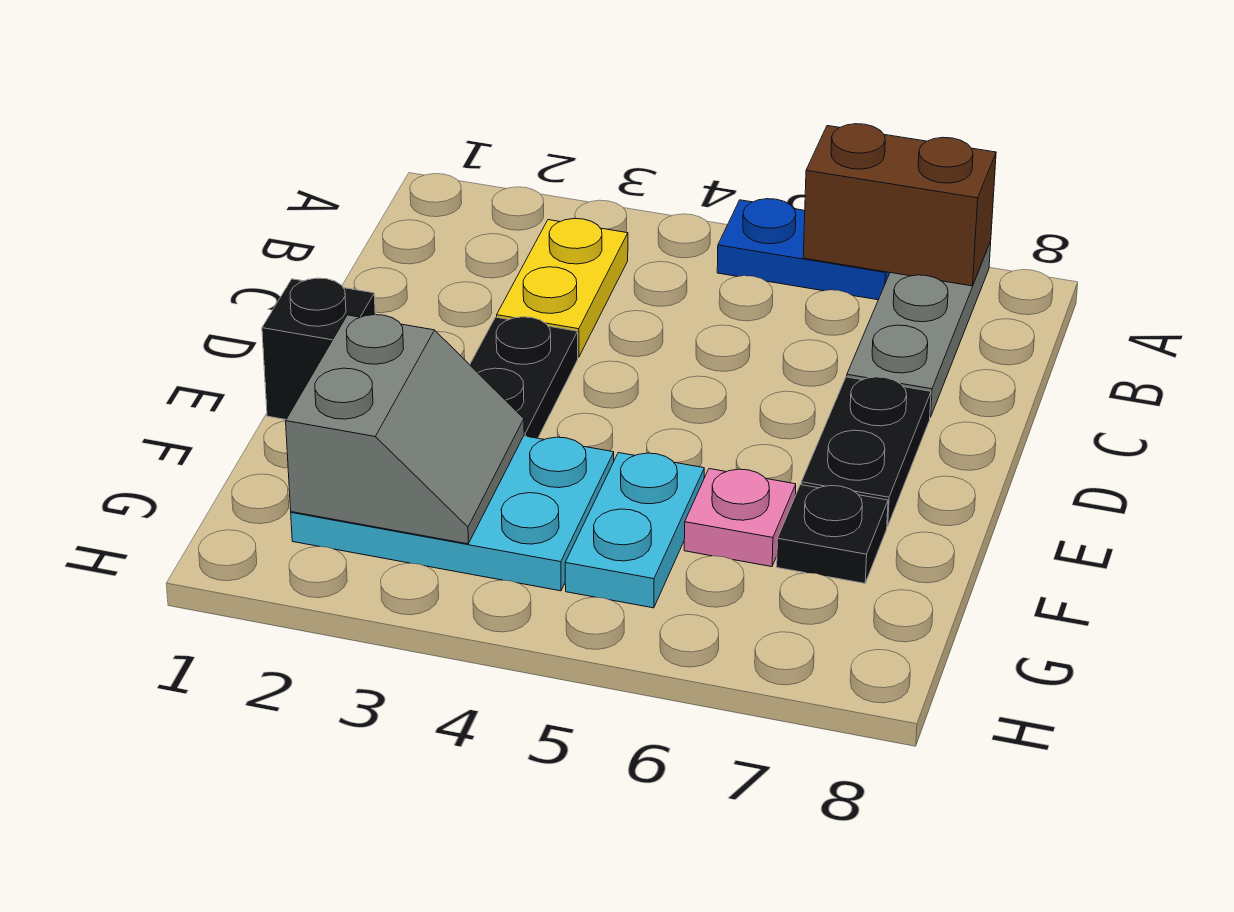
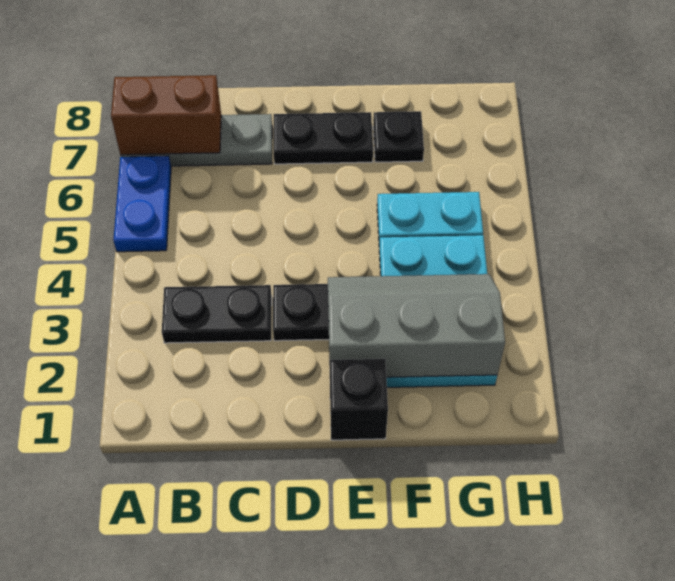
brown 1x2 brick [803,124,996,286] -> brown 1x2 brick turned to [111,75,221,155]
yellow 1x2 plate [497,219,628,357] -> black 1x2 plate [162,285,272,343]
grey 2x2 slope [286,315,524,544] -> grey 2x3 slope [328,274,505,377]
pink 1x1 plate [684,469,796,567] -> none

